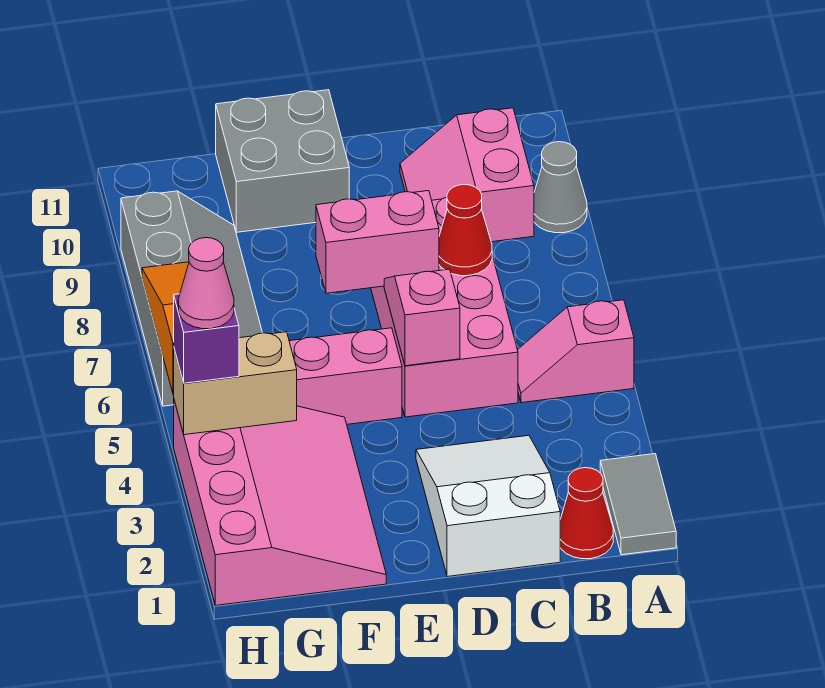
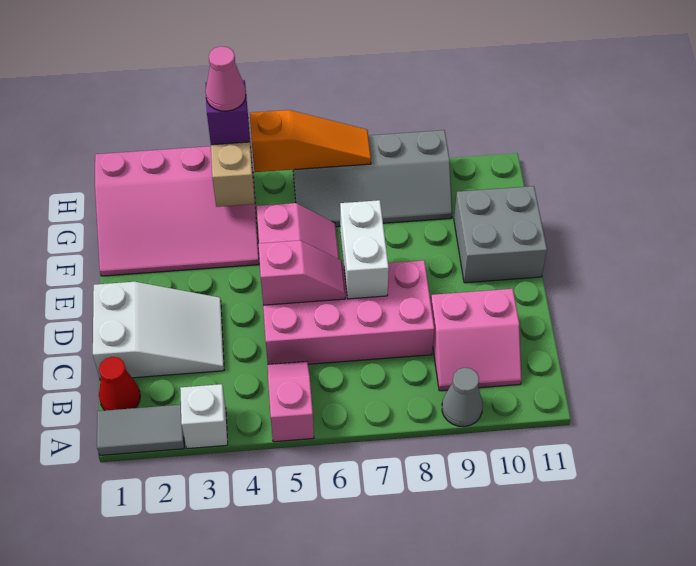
none -> white 1x1 brick [180,384,228,449]
pink 2x2 slope [400,108,534,242] -> pink 2x2 slope turned to [431,289,522,391]
red 1x1 cone [439,184,492,276] -> none
pink 1x2 brick [316,191,439,293] -> white 1x2 brick [340,200,389,299]

